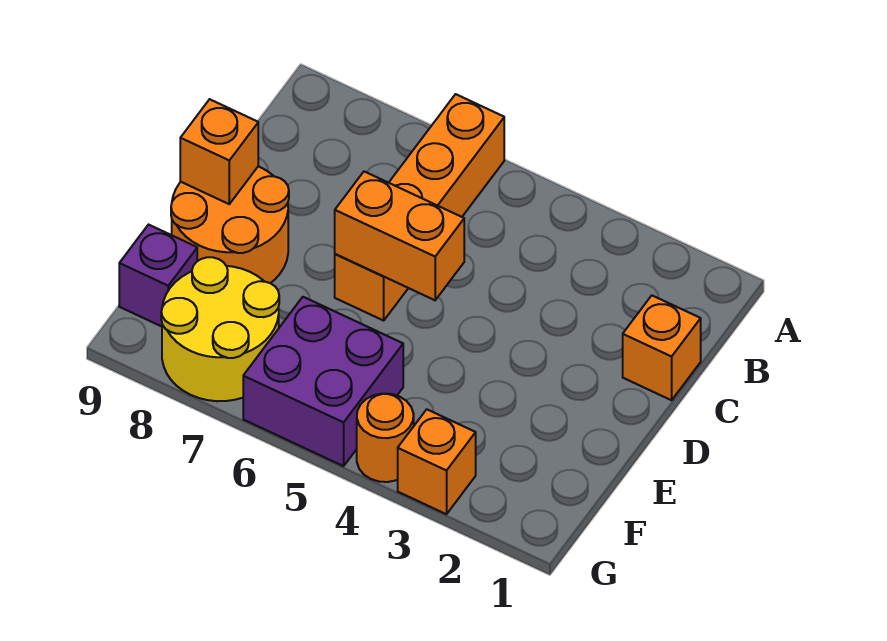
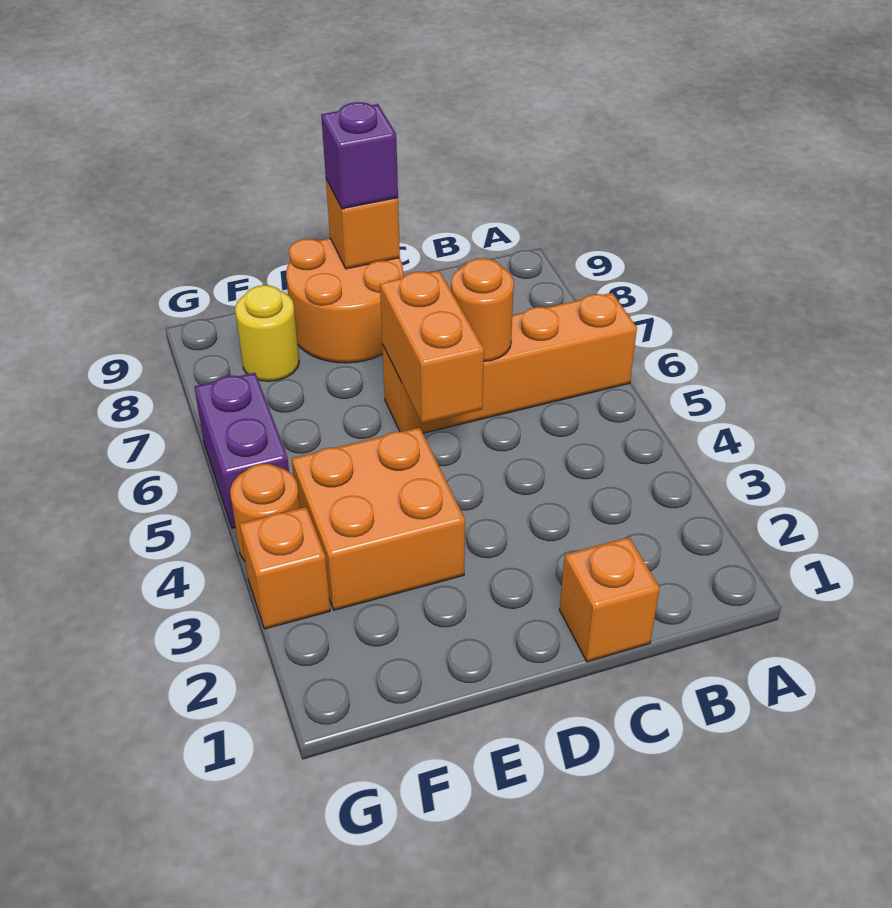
none -> orange 1x1 round brick [451,258,514,361]
none -> orange 2x2 brick [292,428,465,610]
purple 2x2 brick [243,297,403,466] -> purple 1x2 brick [194,373,289,528]
yellow 2x2 round brick [161,257,279,401] -> yellow 1x1 round brick [235,285,299,381]
purple 1x1 brick [119,225,197,327] -> purple 1x1 brick moved to [321,102,398,209]

